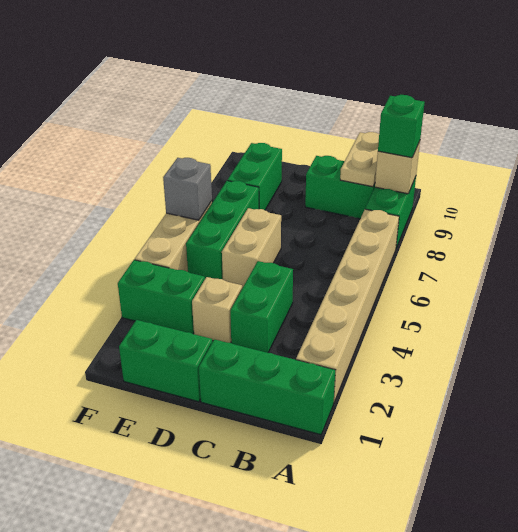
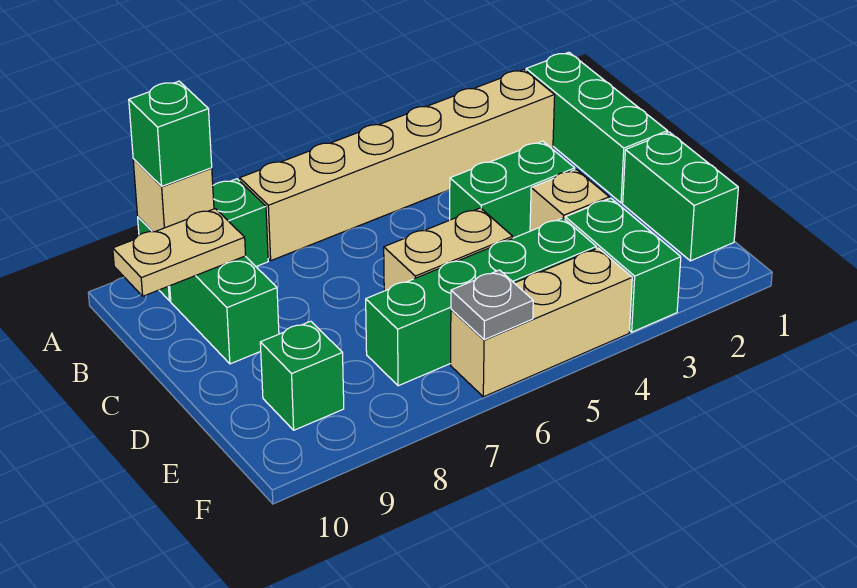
green 1x3 brick [186,181,259,279] -> green 1x4 brick [366,218,596,386]
green 1x2 brick [228,143,282,210] -> green 1x1 brick [260,321,344,430]
grey 1x1 brick [163,158,212,220] -> grey 1x1 plate [451,270,533,340]

